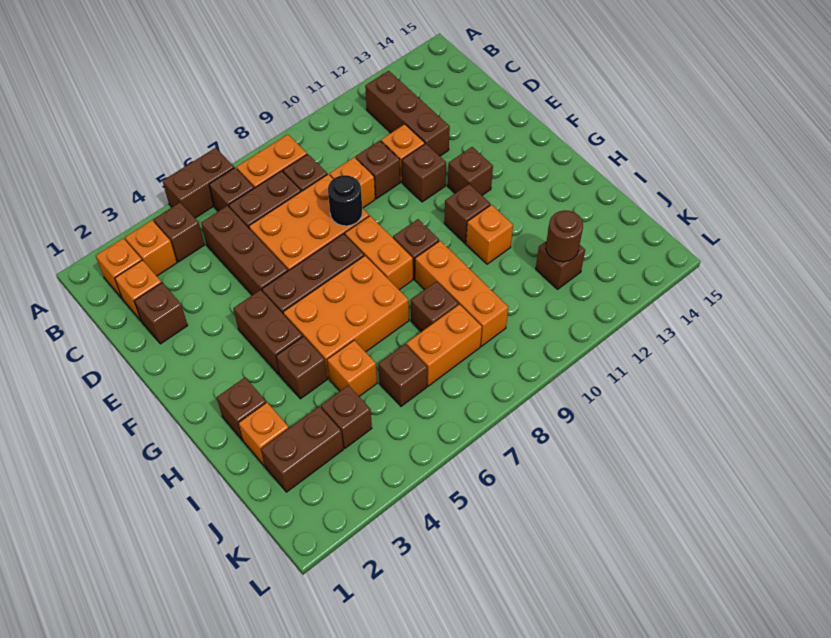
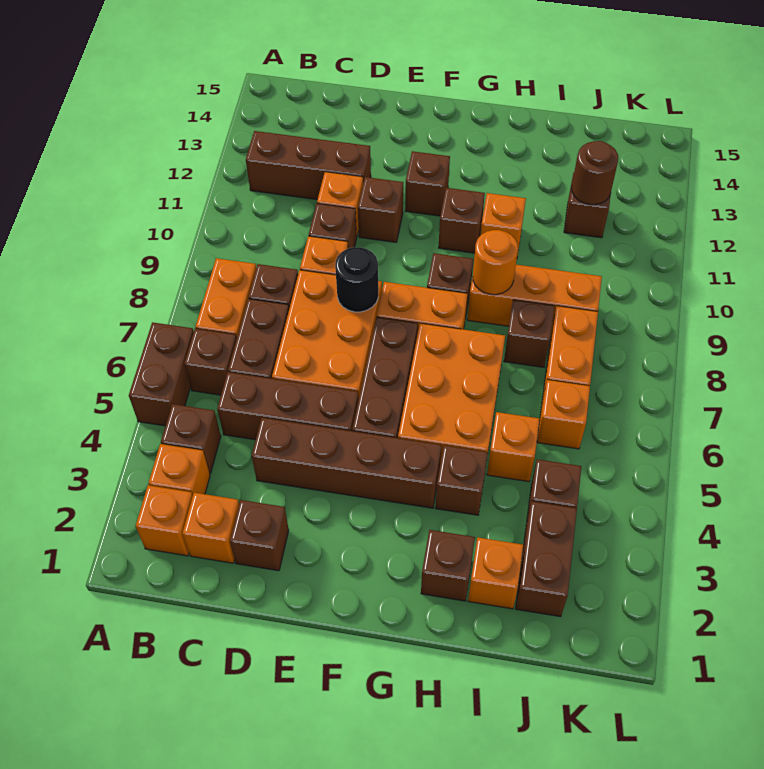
brown 1x2 brick [234,290,303,375] -> brown 1x4 brick [252,418,441,508]
none -> orange 1x1 round brick [473,230,518,295]
brown 1x1 brick [378,344,427,406] -> orange 1x1 brick [537,380,590,449]

